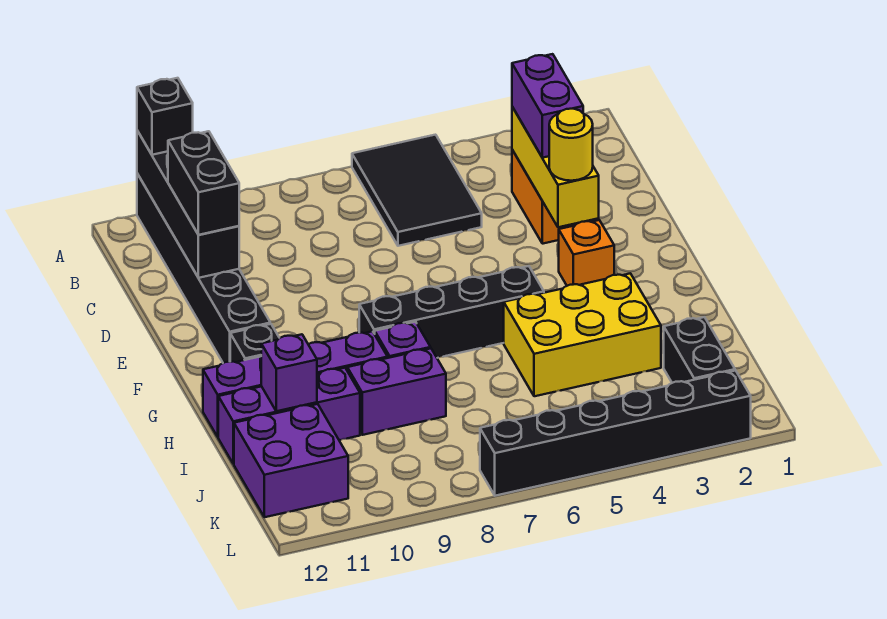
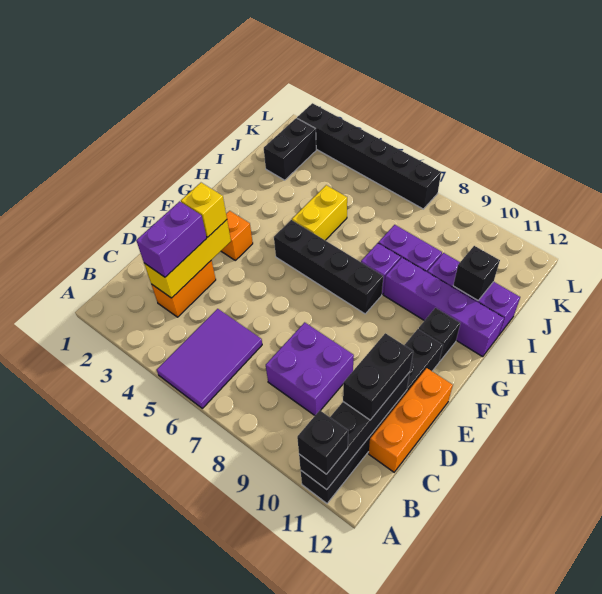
black 2x3 tile [352,135,482,246] -> purple 2x3 tile [157,309,262,408]
none -> orange 1x3 brick [369,368,453,472]
yellow 1x1 round brick [549,109,593,181] -> yellow 1x1 brick [181,183,227,237]
yellow 2x3 brick [504,273,661,396] -> yellow 1x2 brick [292,185,347,240]
purple 1x1 brick [261,334,317,411] -> black 1x1 brick [453,246,500,300]
purple 2x2 brick [234,404,348,517] -> purple 2x2 brick moved to [266,322,354,415]

